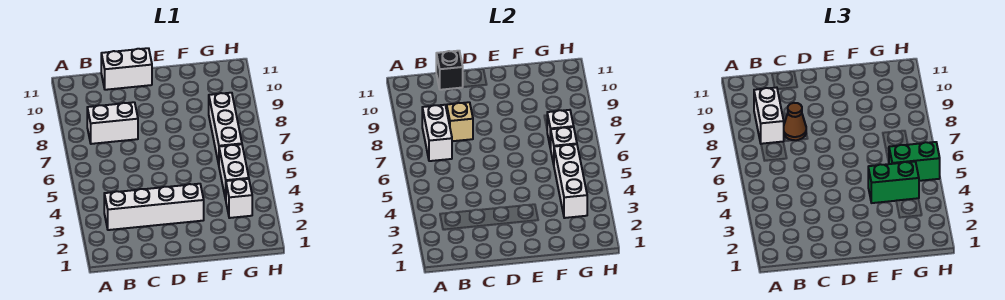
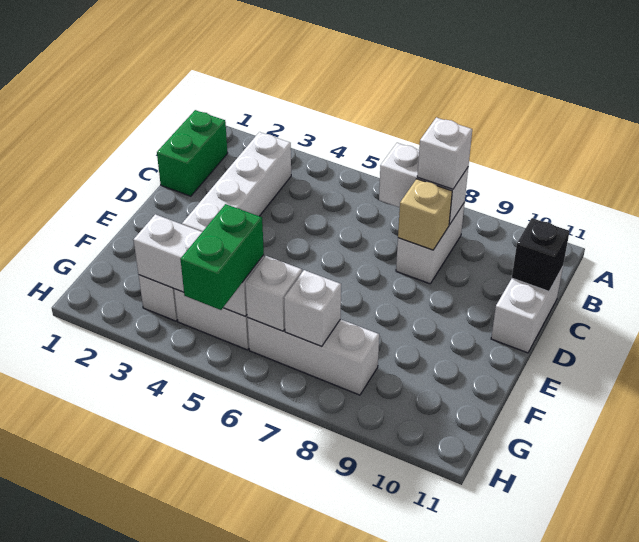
white 1x2 brick [754,88,784,144] -> white 1x1 brick [417,117,472,189]
brown 1x1 cone [784,103,806,140] -> none
green 1x2 brick [868,162,919,203] -> green 1x2 brick moved to [157,110,228,196]

